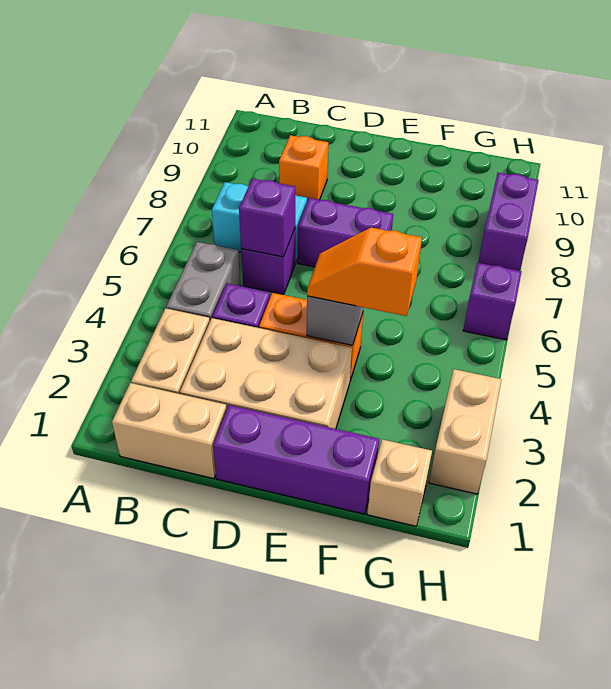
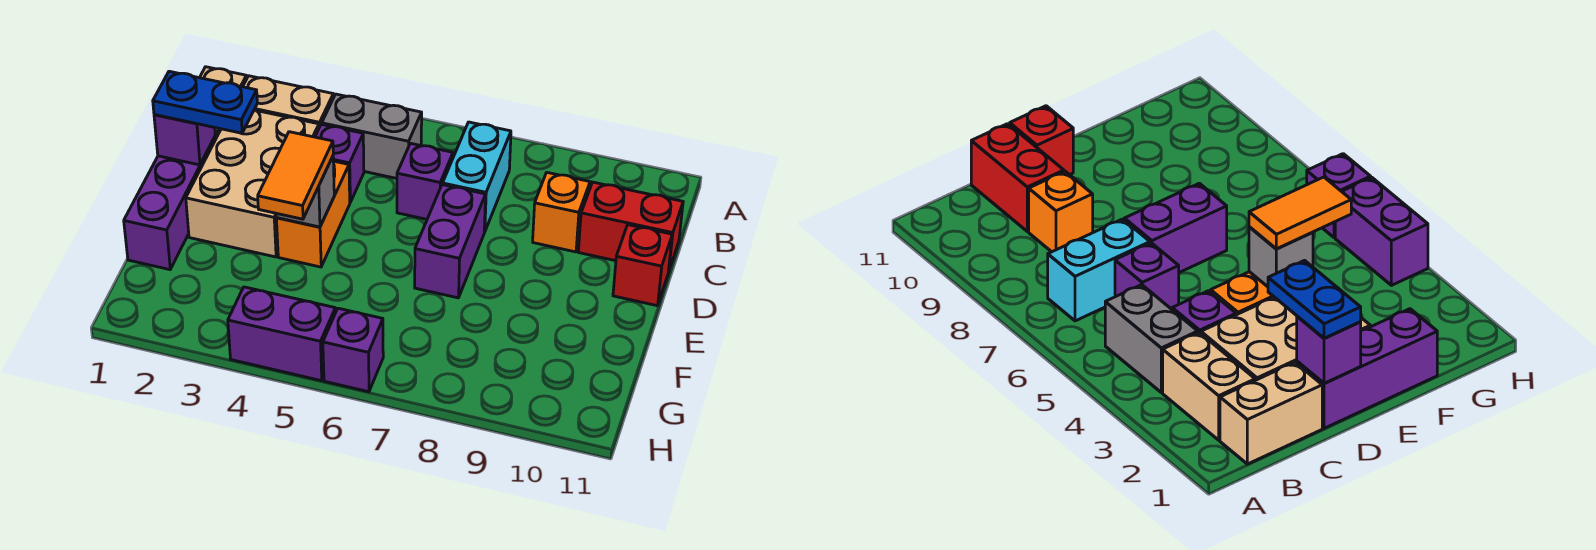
purple 1x1 brick [239,178,295,257] -> purple 1x1 brick moved to [154,115,215,165]
none -> red 1x2 brick [578,182,683,272]
none -> blue 1x2 plate [153,71,257,133]
none -> red 1x1 brick [613,225,672,306]
orange 1x2 slope [307,227,422,316] -> orange 1x2 tile [258,132,333,219]
tan 1x1 brick [367,439,432,526] -> none
tan 1x2 brick [429,369,501,494] -> none
purple 1x2 brick [478,173,539,271] -> purple 1x2 brick moved to [228,287,336,381]

